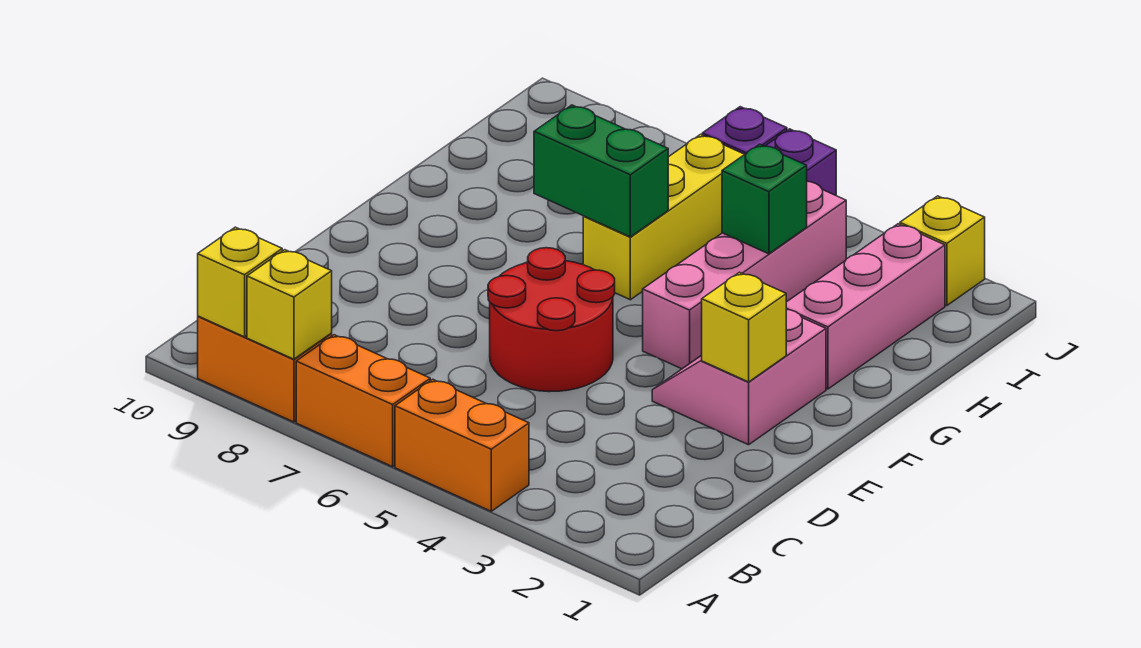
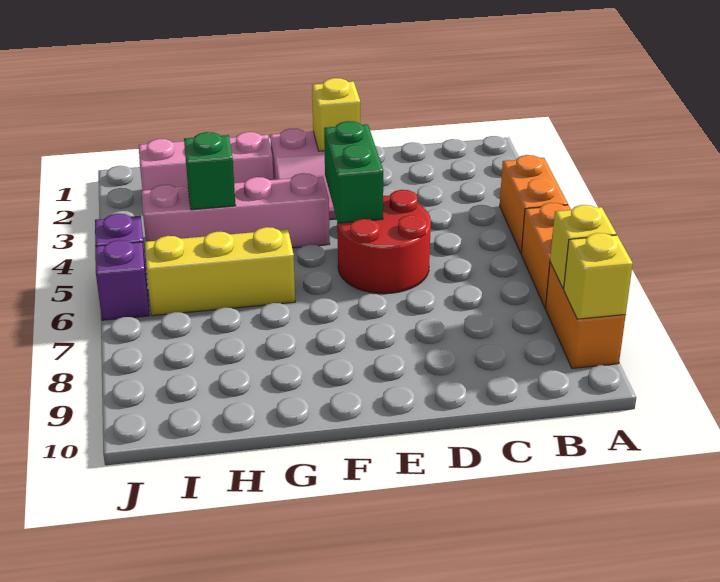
green 1x2 brick [534,105,668,237] -> green 1x2 brick moved to [324,121,383,223]
yellow 1x1 brick [900,196,985,306] -> none

